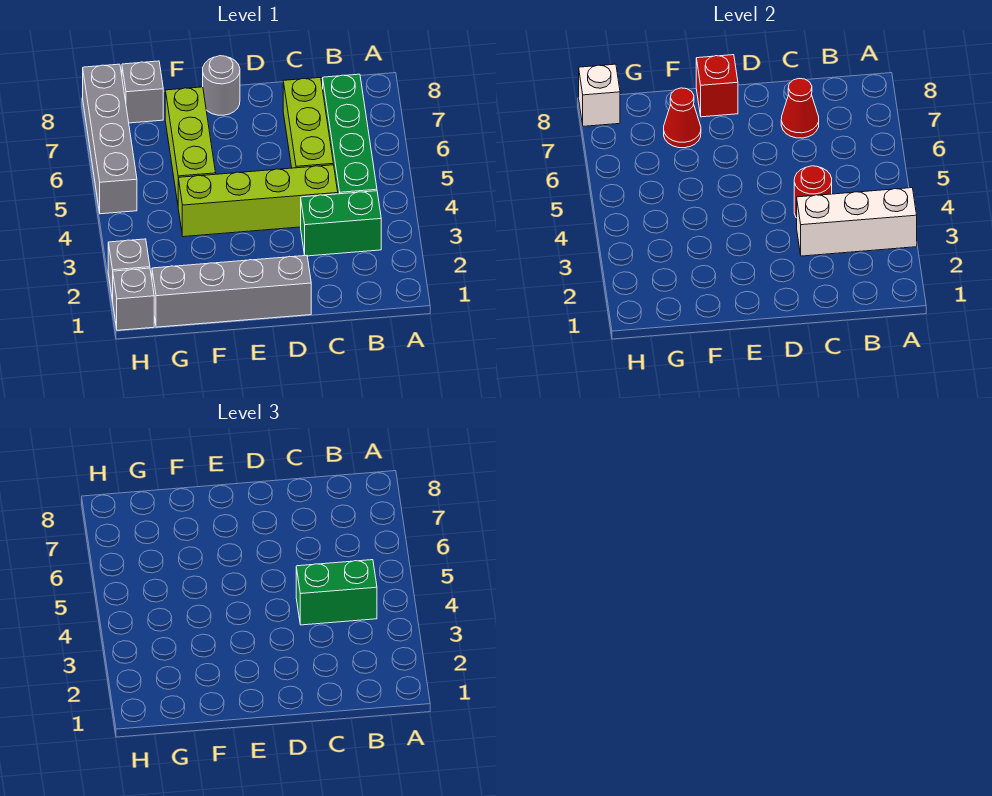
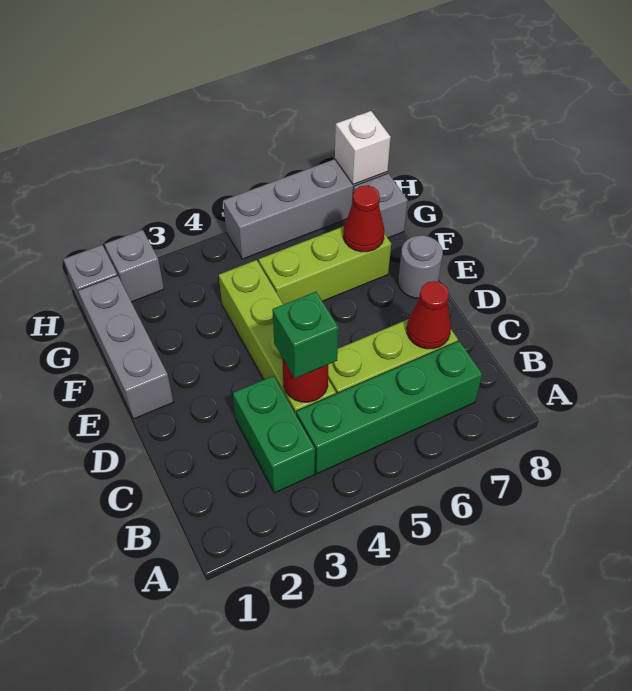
white 1x3 brick [797,188,917,256] -> none
green 1x2 brick [296,560,377,625] -> green 1x1 brick [272,292,339,378]
grey 1x4 brick [152,255,311,327] -> grey 1x3 brick [78,275,173,419]
red 1x1 brick [696,55,738,117] -> none

